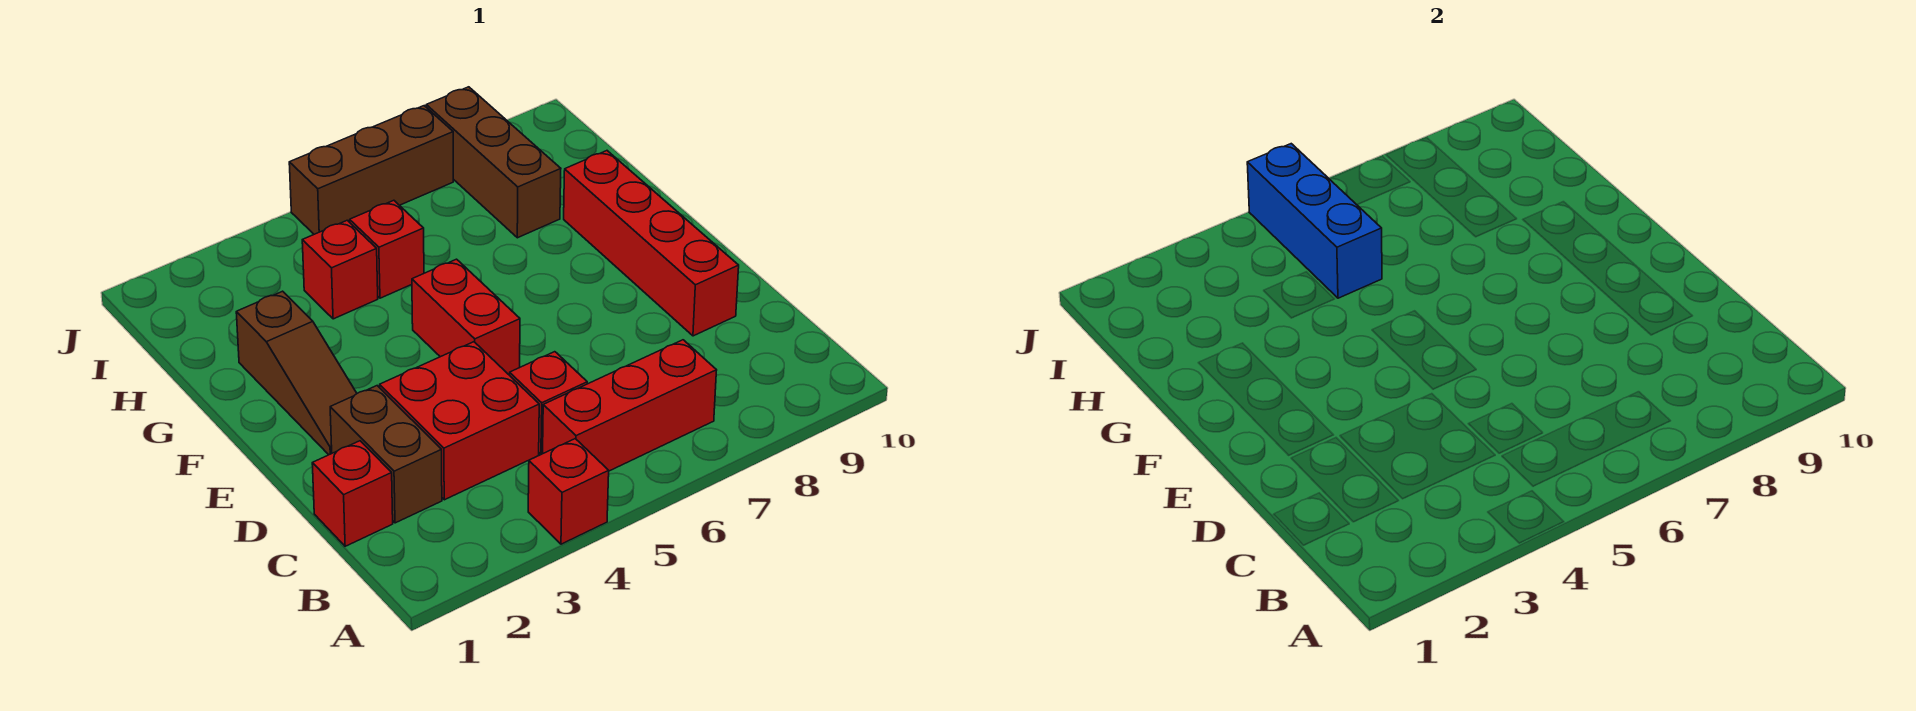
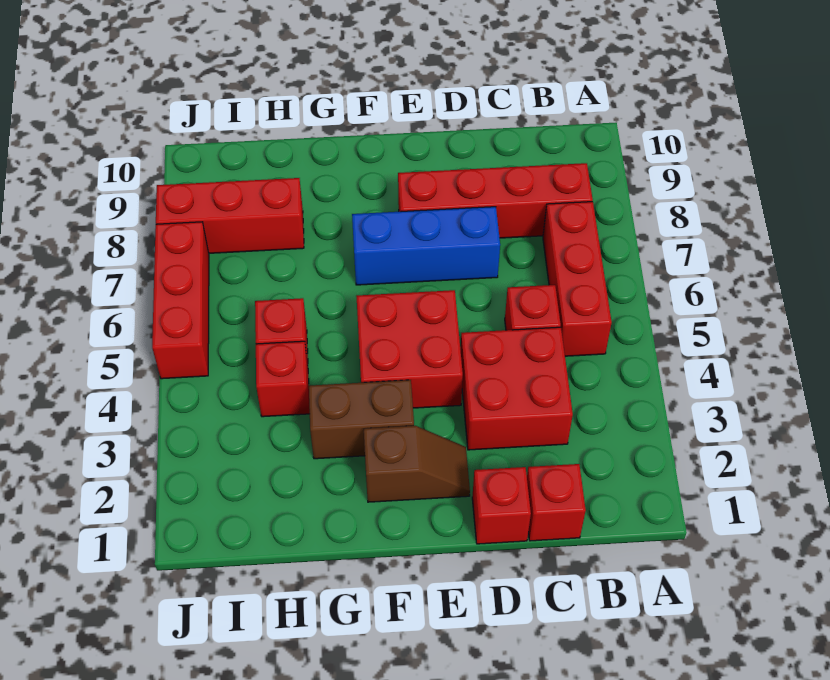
red 1x1 brick [528,439,609,544] -> red 1x1 brick moved to [472,467,531,544]
brown 1x2 brick [330,386,442,523] -> brown 1x2 brick moved to [309,380,414,459]
red 1x4 brick [564,151,739,336] -> red 1x4 brick moved to [398,163,593,238]
brown 1x3 slope [236,291,357,455] -> brown 1x2 slope [364,426,470,502]
red 1x2 brick [412,259,520,375] -> red 2x2 brick [356,290,463,408]
blue 1x3 brick [1247,144,1382,298] -> blue 1x3 brick moved to [352,207,500,285]
brown 1x3 brick [426,87,561,238] -> red 1x3 brick [156,178,304,253]
brown 1x3 brick [289,106,453,234] -> red 1x3 brick [152,222,209,379]

